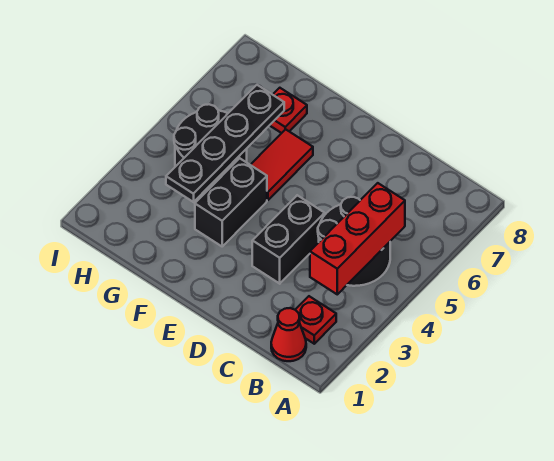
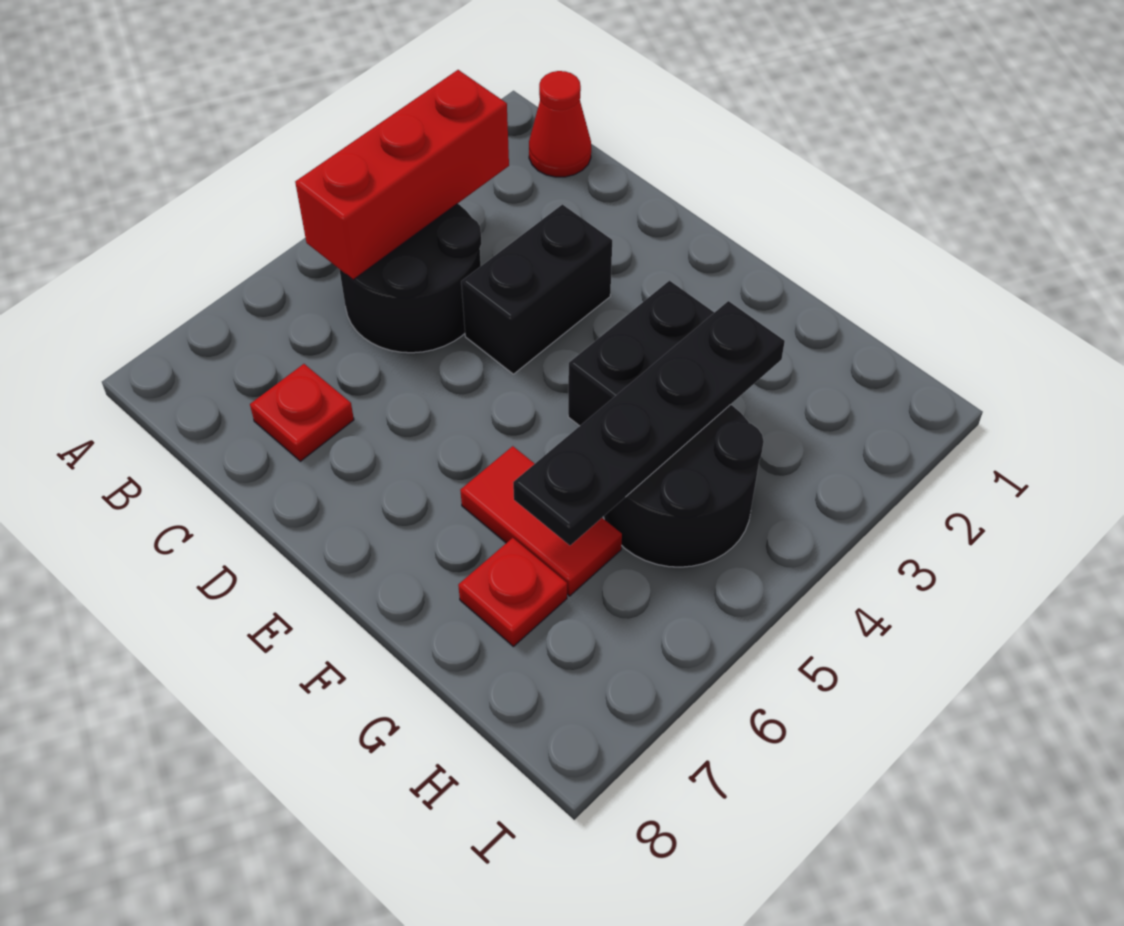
red 1x1 plate [295,296,336,344] -> red 1x1 plate moved to [250,364,354,461]
red 1x2 tile [251,129,313,200] -> red 1x2 tile turned to [460,446,622,596]

